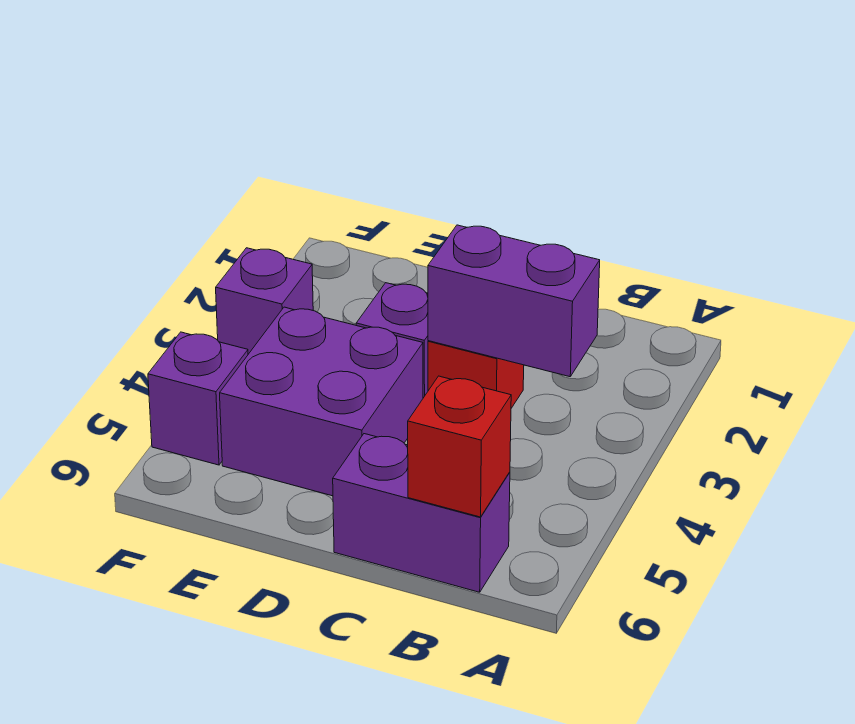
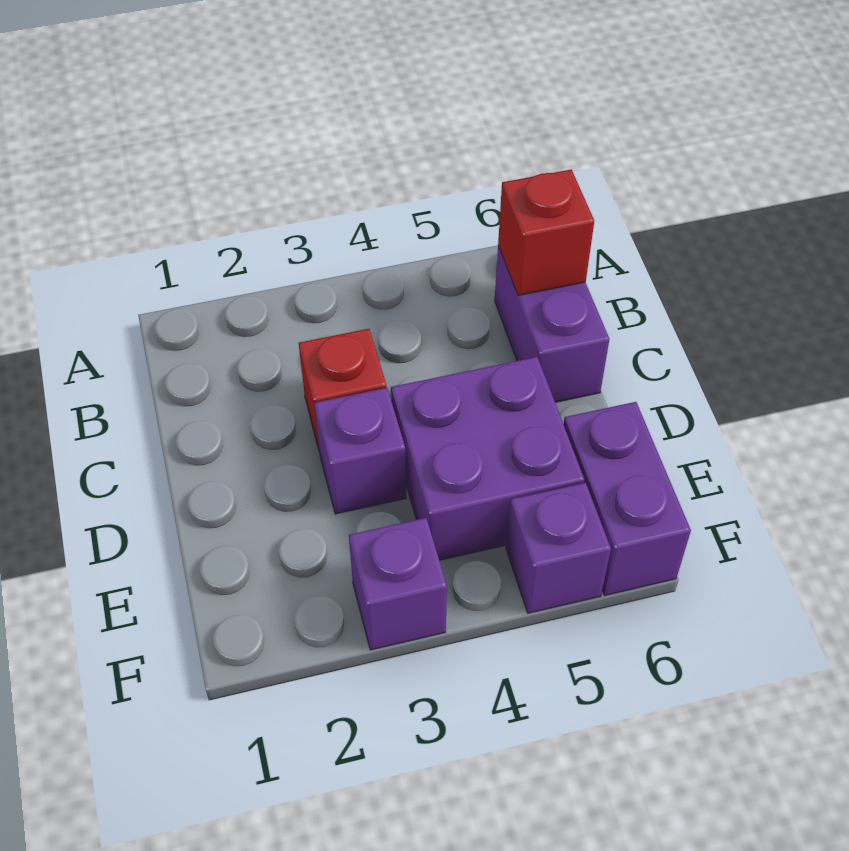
purple 1x2 brick [428,225,600,377] -> purple 1x2 brick moved to [563,402,691,595]

